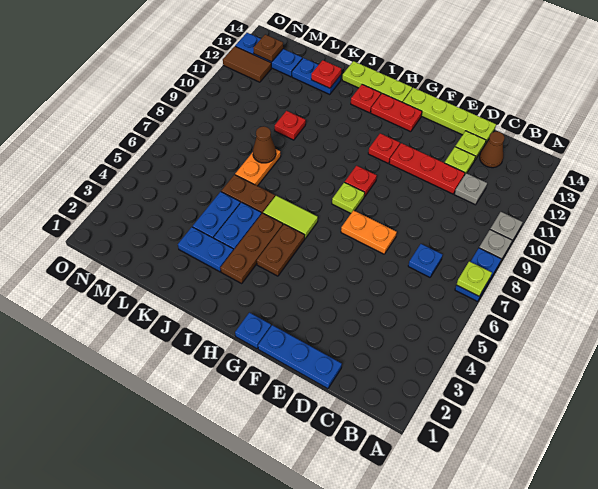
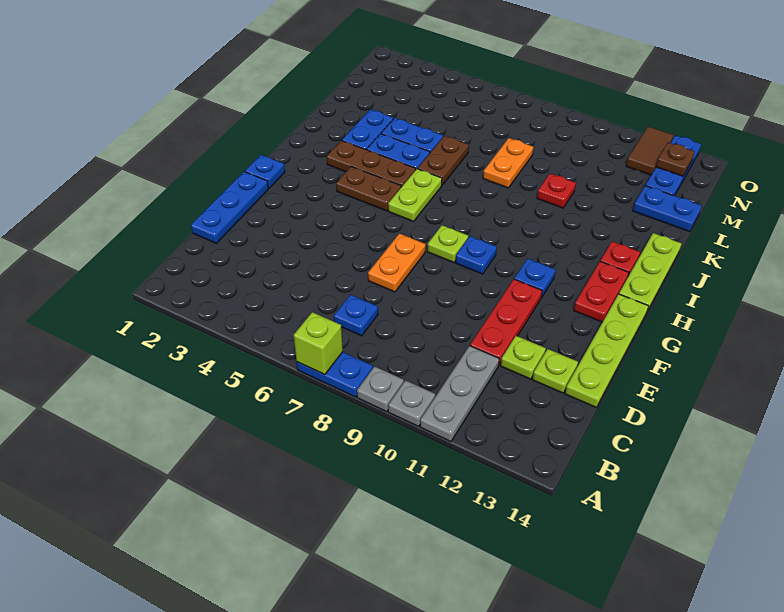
lime 1x1 plate [457,261,492,296] -> lime 1x1 brick [294,312,343,375]
grey 1x1 plate [454,173,487,205] -> grey 1x3 plate [420,346,499,442]
brown 1x1 cone [480,131,505,168] -> none
red 1x1 plate [345,166,377,197] -> blue 1x1 plate [455,236,497,274]
red 1x1 plate [368,133,400,163] -> blue 1x1 plate [514,259,556,298]
lime 1x2 tile [263,196,318,239] -> lime 1x2 plate [388,169,442,221]
orange 1x2 plate [235,149,281,186] -> orange 1x2 plate turned to [483,138,533,188]
brown 1x1 cone [253,126,276,163] -> none
blue 1x2 plate [292,58,341,95] -> blue 1x2 plate turned to [633,186,702,232]
red 1x1 plate [311,60,341,88] -> none

